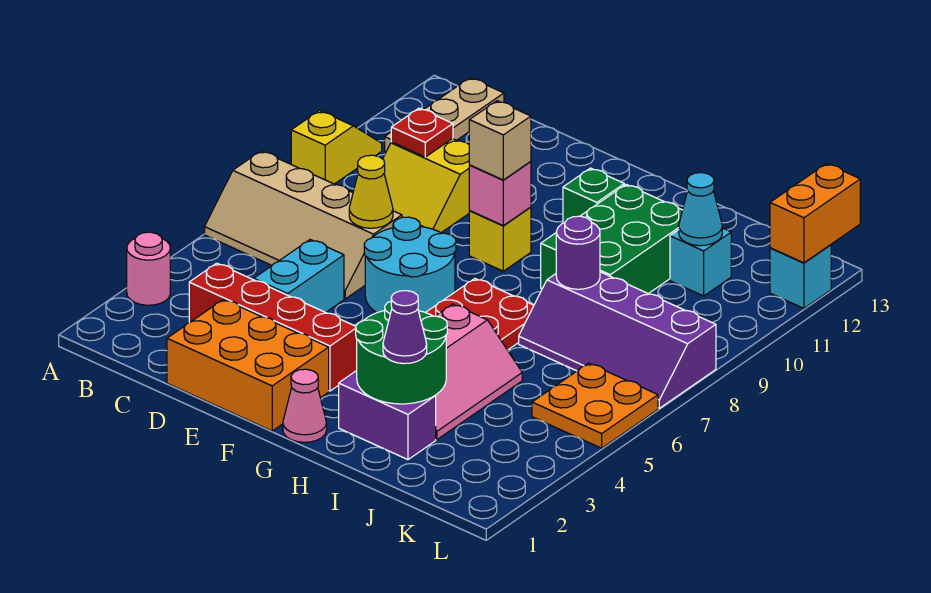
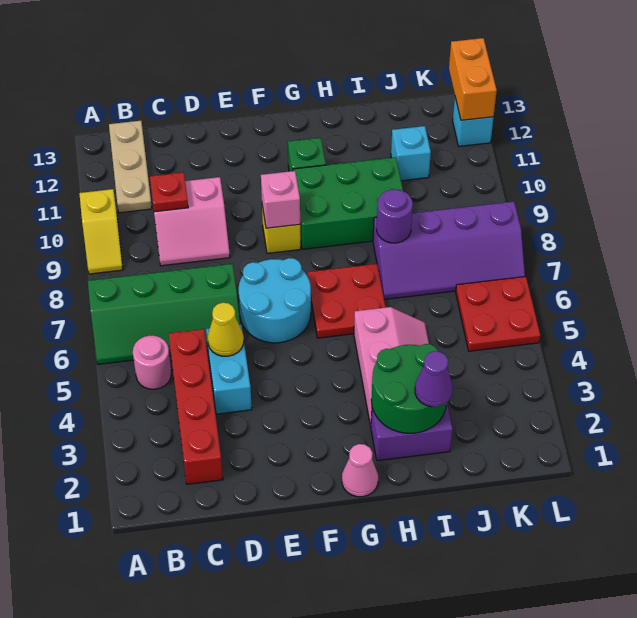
pink 1x1 round brick [127,232,170,305] -> pink 1x1 round brick moved to [133,336,171,389]
tan 2x4 slope [205,151,402,299] -> green 2x4 slope [88,264,240,364]
yellow 1x2 slope [291,111,382,184] -> yellow 1x2 slope turned to [79,189,123,274]
red 1x4 brick [189,263,357,391] -> red 1x4 brick turned to [169,329,223,484]
yellow 2x2 slope [383,139,470,233] -> pink 2x2 slope [154,177,230,266]
orange 2x3 brick [167,299,329,431] -> none
yellow 1x1 cone [349,155,393,228] -> yellow 1x1 cone moved to [208,303,244,356]
tan 1x1 brick [469,101,531,180] -> none
green 2x3 brick [541,184,682,294] -> green 2x3 brick turned to [293,157,403,249]
cyan 1x1 cone [679,173,722,246] -> none
orange 2x2 plate [532,363,658,448] -> red 2x2 plate [456,276,540,351]

